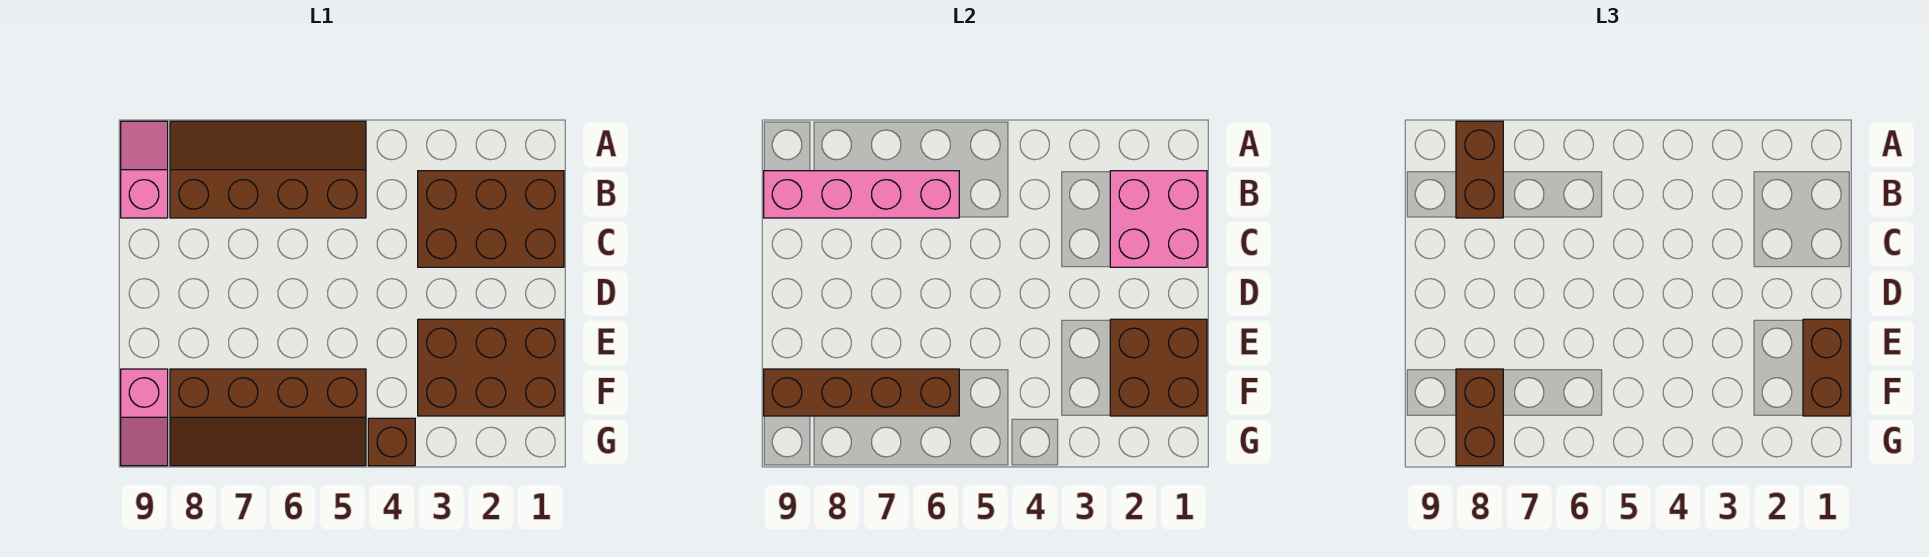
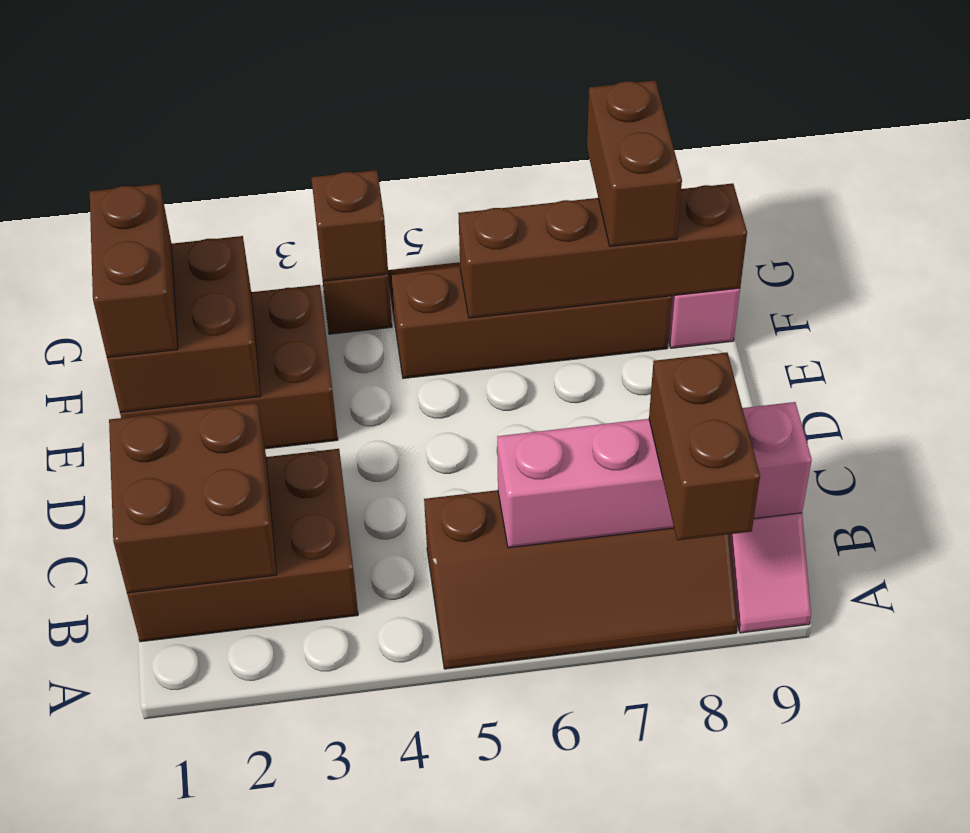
pink 2x2 brick [1110,171,1207,267] -> brown 2x2 brick [109,403,277,593]
none -> brown 1x1 brick [311,170,388,281]

